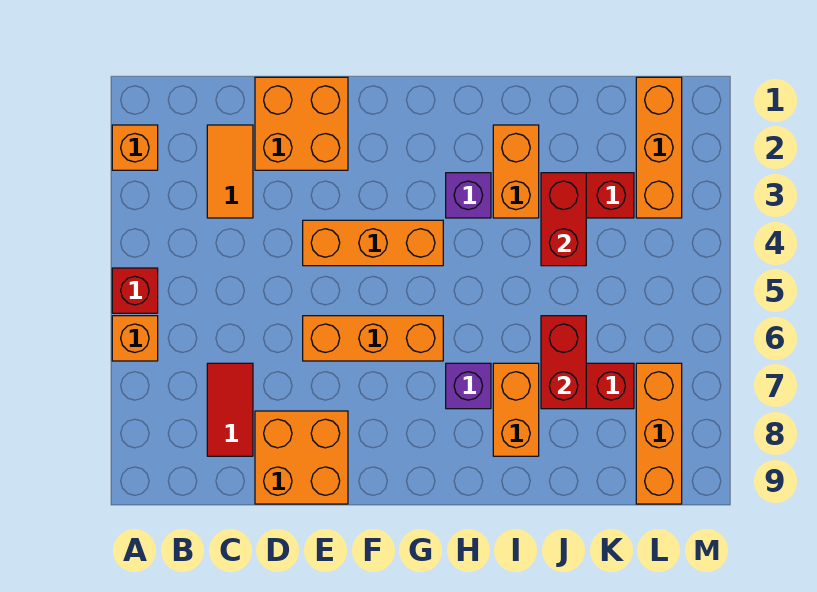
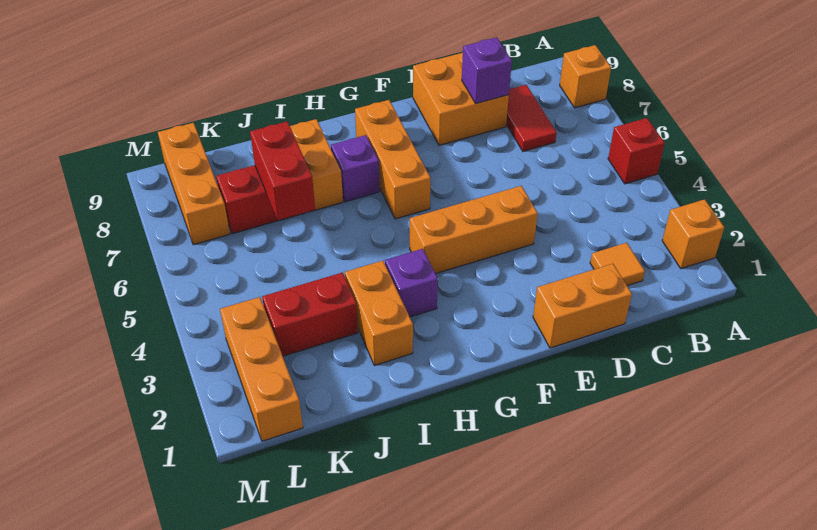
orange 1x1 brick [112,316,158,361] -> orange 1x1 brick moved to [560,45,611,108]
orange 1x2 tile [207,125,253,218] -> orange 1x1 tile [590,243,645,286]
orange 2x2 brick [255,77,348,170] -> orange 1x2 brick [533,264,632,348]
none -> purple 1x1 brick [462,37,512,103]
orange 1x3 brick [303,316,443,361] -> orange 1x3 brick turned to [355,100,431,219]
red 1x2 brick [541,173,586,266] -> none

